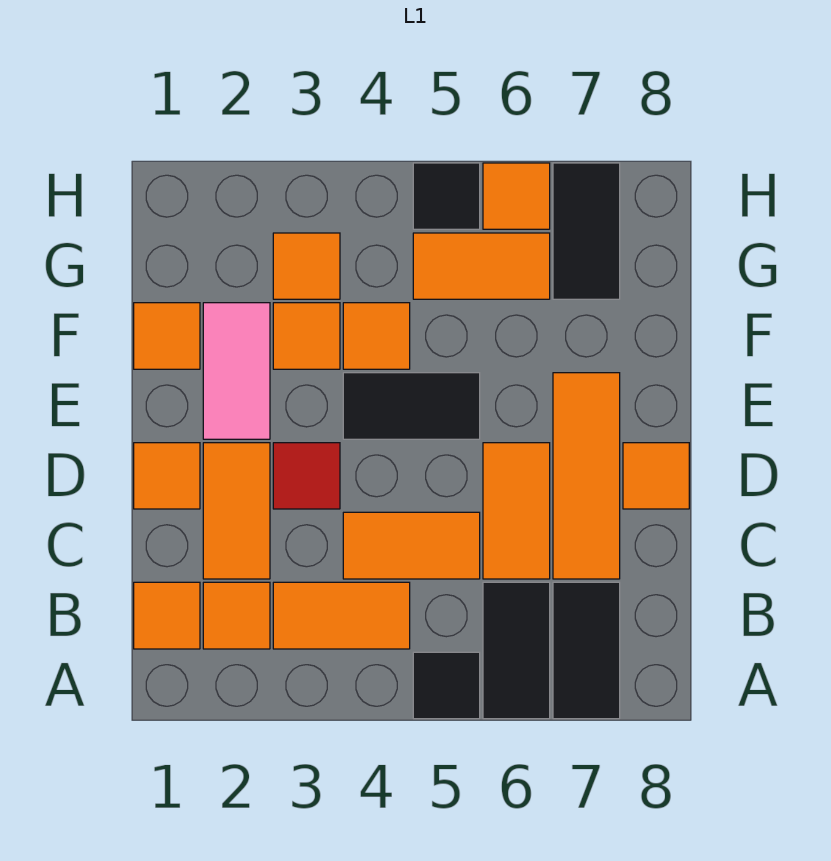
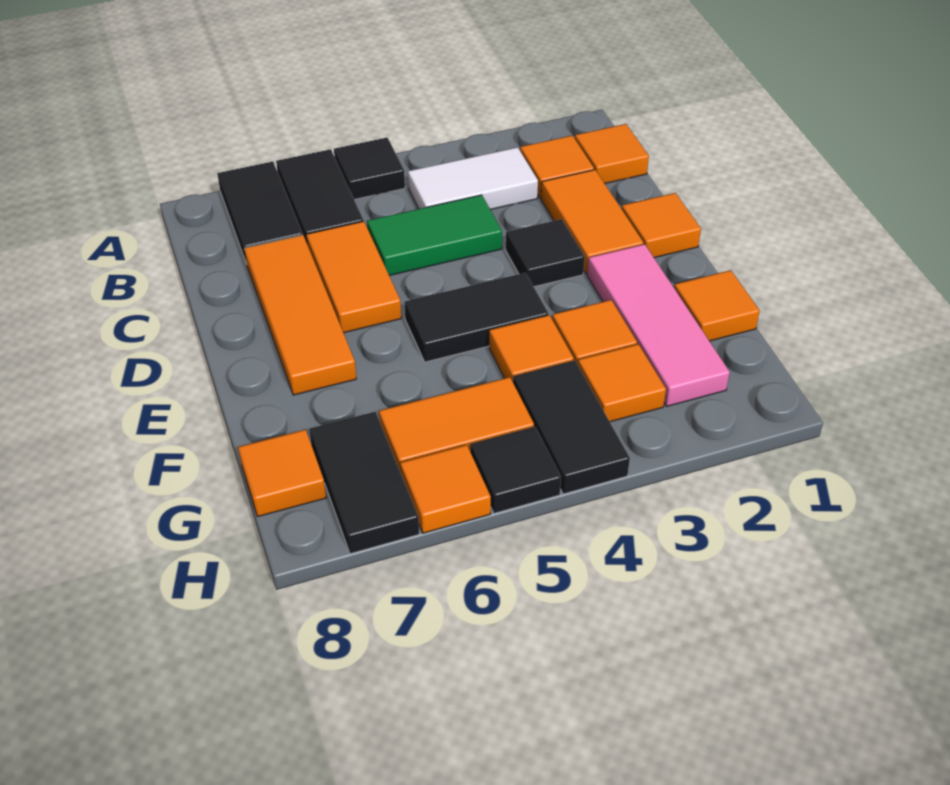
orange 1x2 tile [273,582,410,649] -> white 1x2 tile [408,147,538,209]
orange 1x2 tile [343,512,480,579] -> green 1x2 tile [367,195,502,276]
red 1x1 tile [273,443,340,509] -> black 1x1 tile [506,219,585,287]
orange 1x1 tile [623,443,689,509] -> orange 1x1 tile moved to [238,430,326,517]
pink 1x2 tile [203,303,270,439] -> pink 1x3 tile [587,244,730,406]
none -> black 1x2 tile [513,361,630,494]

